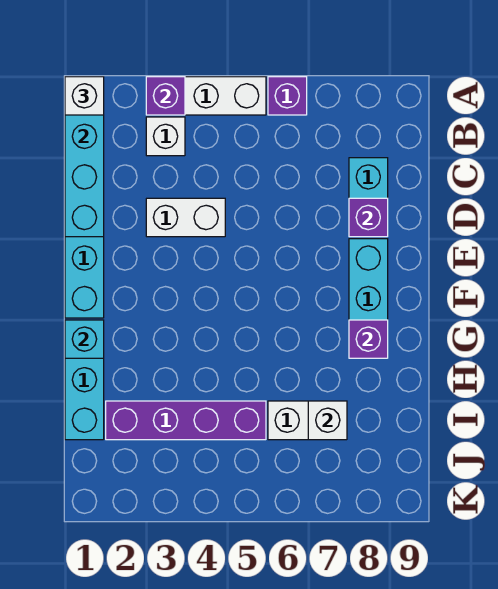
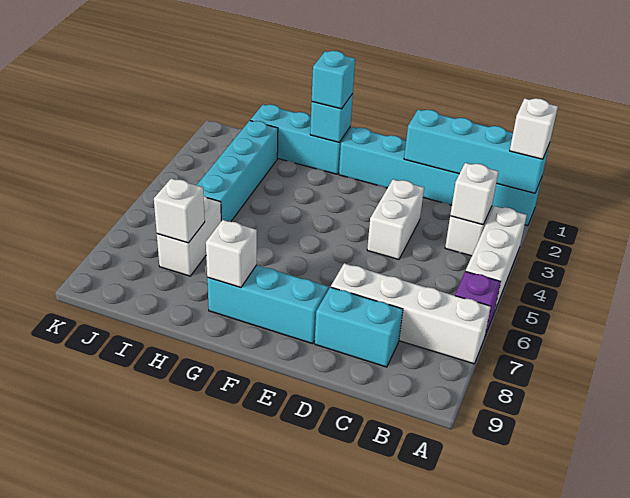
purple 1x1 brick [146,77,185,115] -> none
none -> white 1x4 brick [331,263,491,364]
none -> white 1x1 brick [450,163,498,225]
purple 1x1 brick [349,198,388,237] -> none
none -> cyan 1x1 brick [312,51,355,109]
purple 1x1 brick [349,320,388,358] -> white 1x1 brick [206,220,257,288]
purple 1x4 brick [106,401,266,440] -> cyan 1x4 brick [196,121,278,222]

